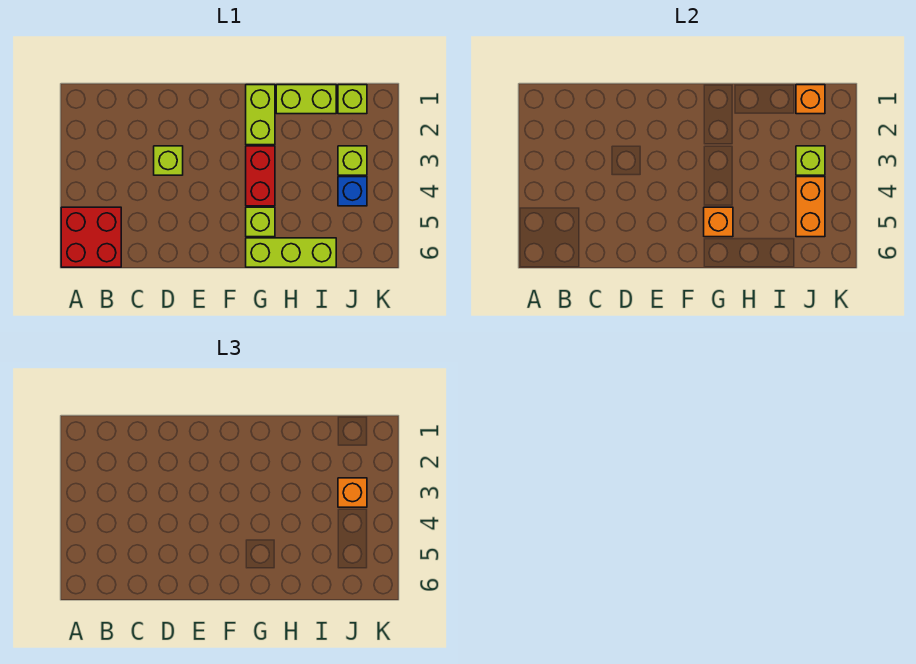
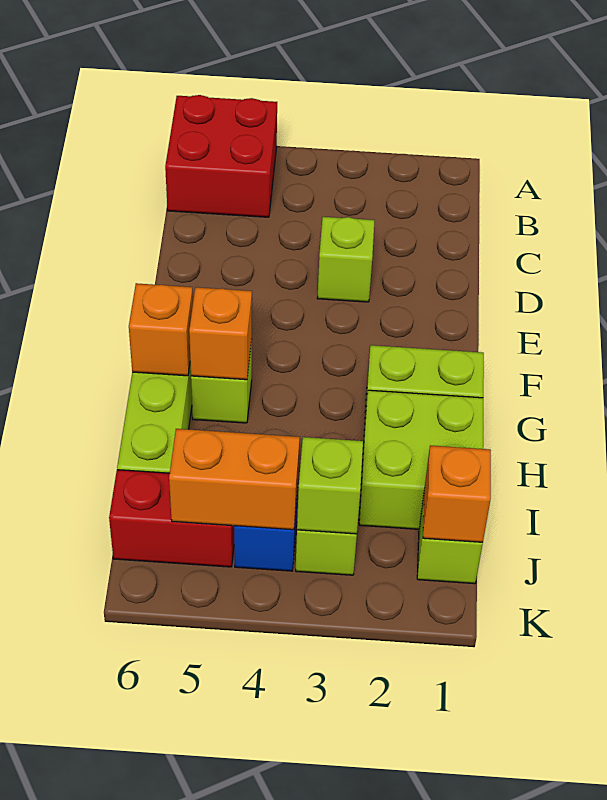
red 1x2 brick [246,146,275,206] -> red 1x2 brick moved to [109,470,234,567]
lime 1x2 brick [276,85,336,114] -> lime 2x2 brick [359,390,483,529]
orange 1x1 brick [338,478,367,507] -> orange 1x1 brick moved to [129,283,193,376]

